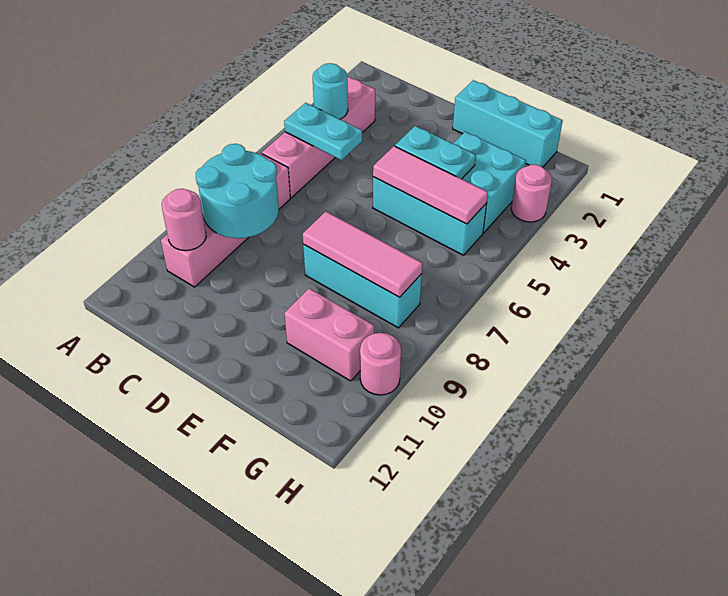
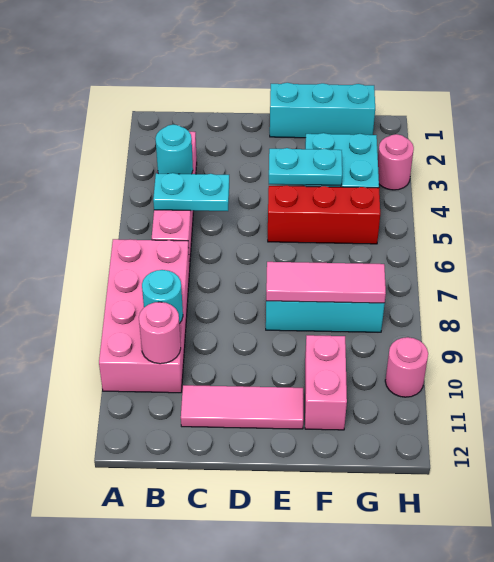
pink 1x4 brick [161,153,290,287] -> pink 2x4 brick [99,239,190,393]
cyan 2x2 round brick [196,144,279,238] -> cyan 1x1 round brick [142,270,183,324]
cyan 1x3 brick [373,177,487,255] -> red 1x3 brick [268,186,380,244]
pink 1x3 tile [373,146,488,224] -> pink 1x3 tile moved to [181,385,303,429]
pink 1x2 brick [284,288,374,381] -> pink 1x2 brick turned to [305,335,347,430]

